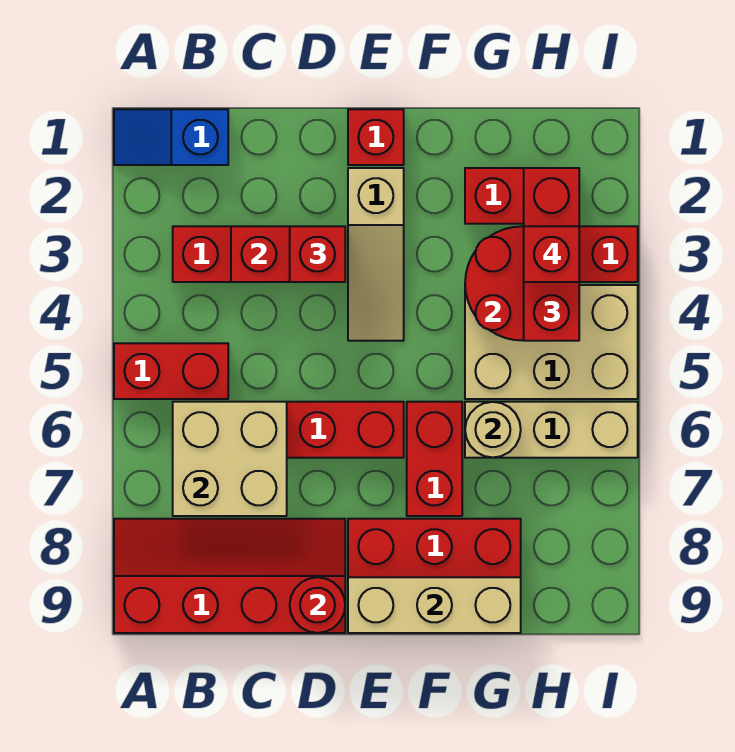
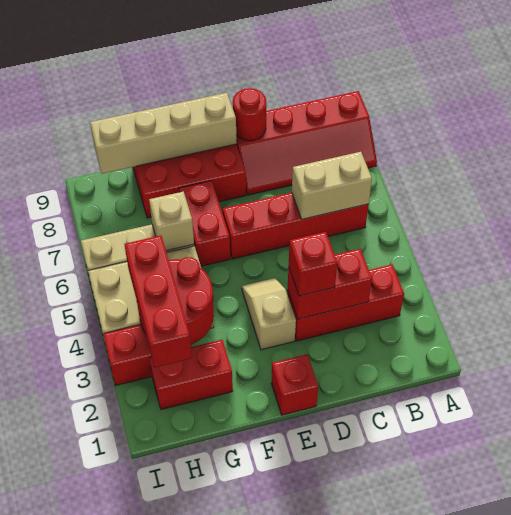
blue 1x2 slope [114,109,228,165] -> none
red 1x2 brick [114,343,228,399] -> none
tan 2x2 brick [173,402,287,516] -> tan 1x2 brick [292,152,372,219]
tan 1x3 slope [348,168,404,341] -> tan 1x2 slope [242,278,296,350]
tan 1x3 brick [348,577,521,633] -> tan 1x4 brick [90,93,237,174]
tan 1x1 round brick [465,402,521,457] -> tan 1x1 brick [149,192,194,251]
red 1x1 brick [524,226,579,282] -> none

